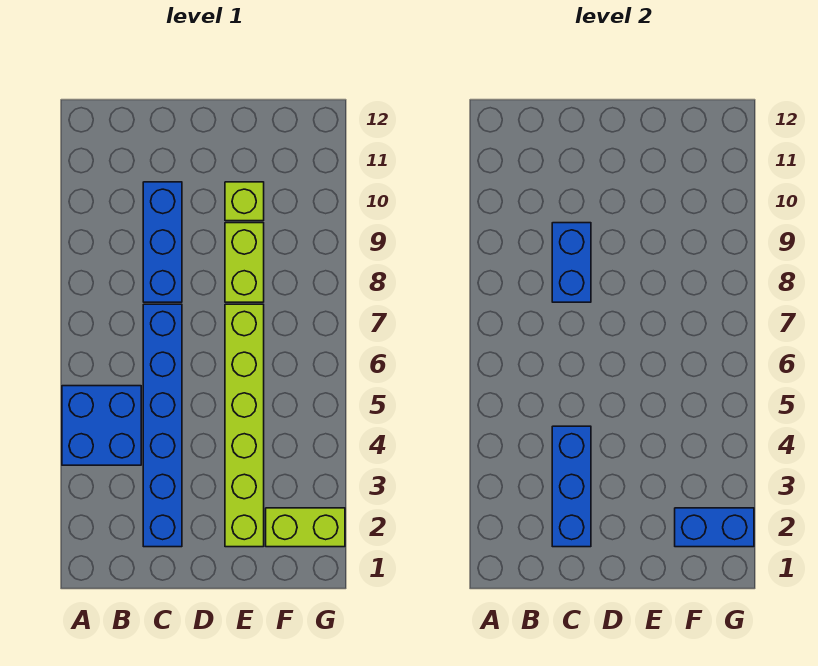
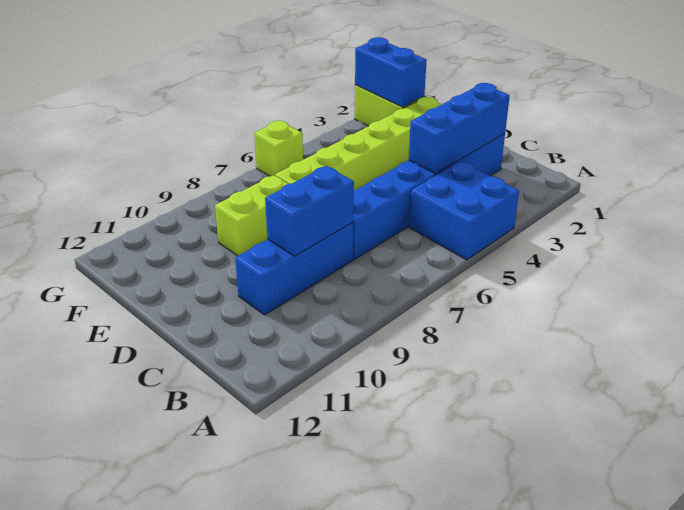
lime 1x1 brick [225,182,264,221] -> lime 1x1 brick moved to [254,121,303,176]

